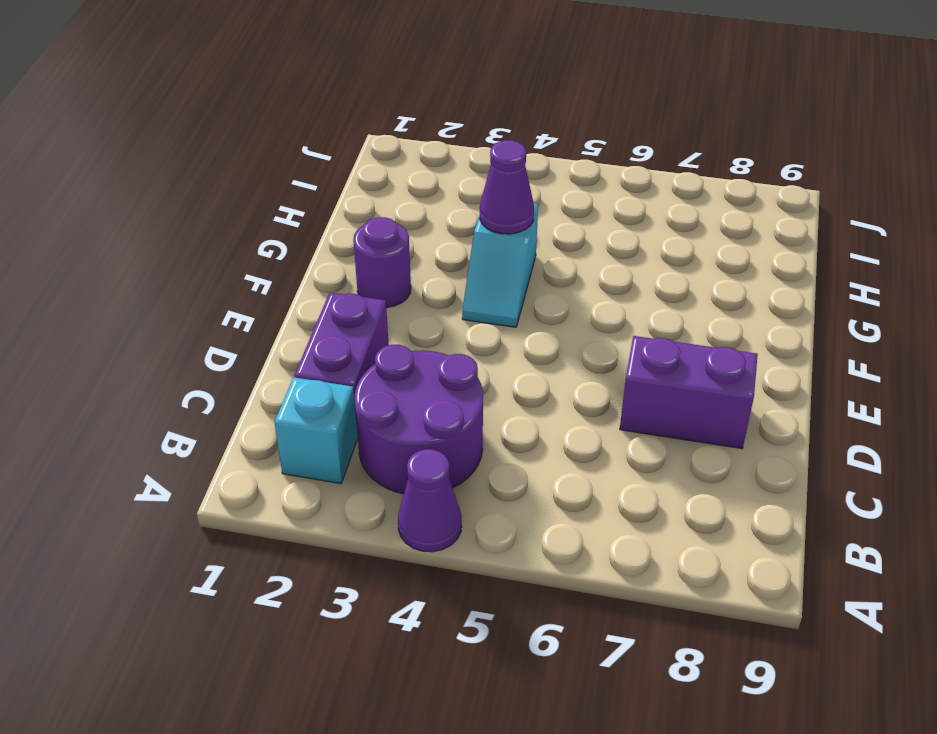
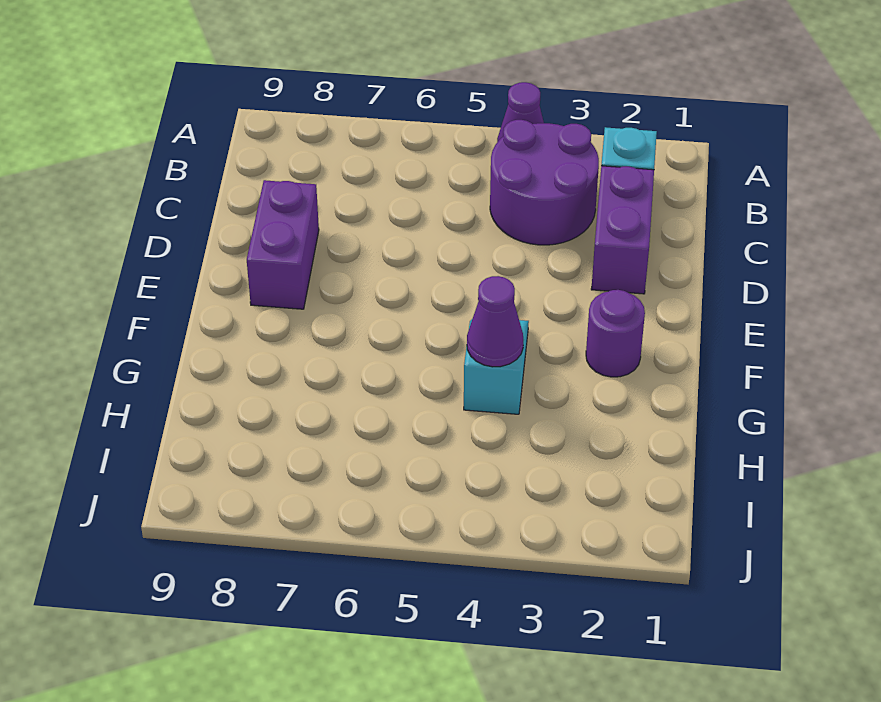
purple 1x2 brick [620,336,758,448] -> purple 1x2 brick turned to [247,180,319,309]

